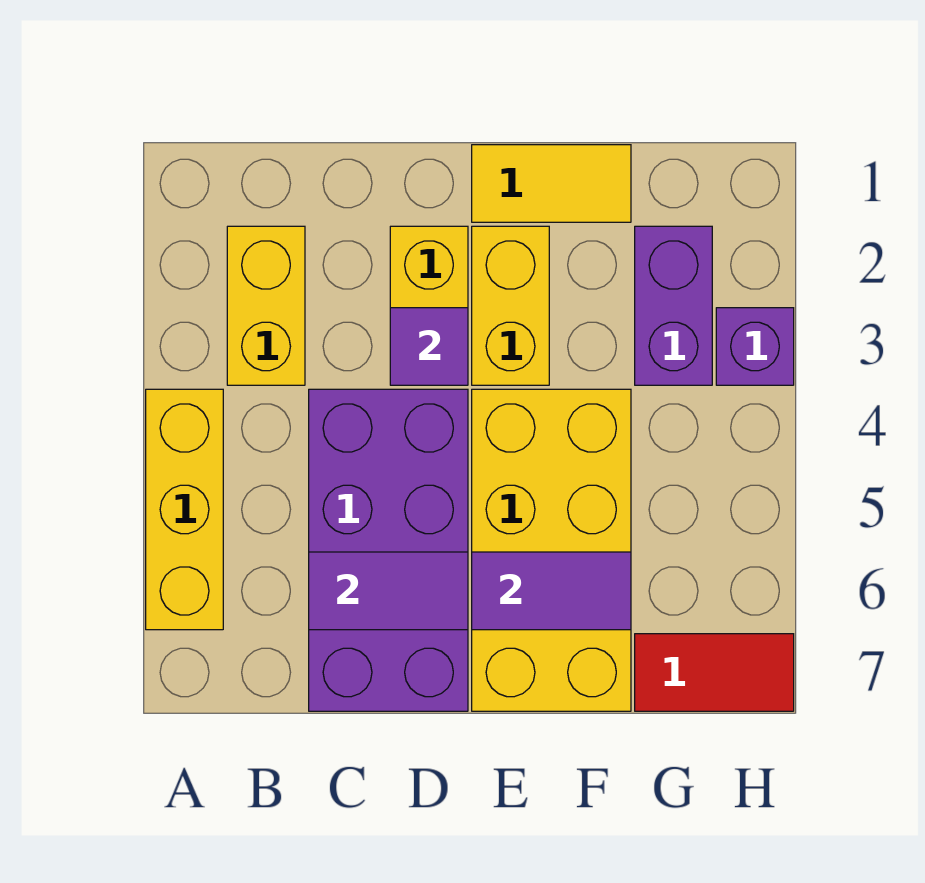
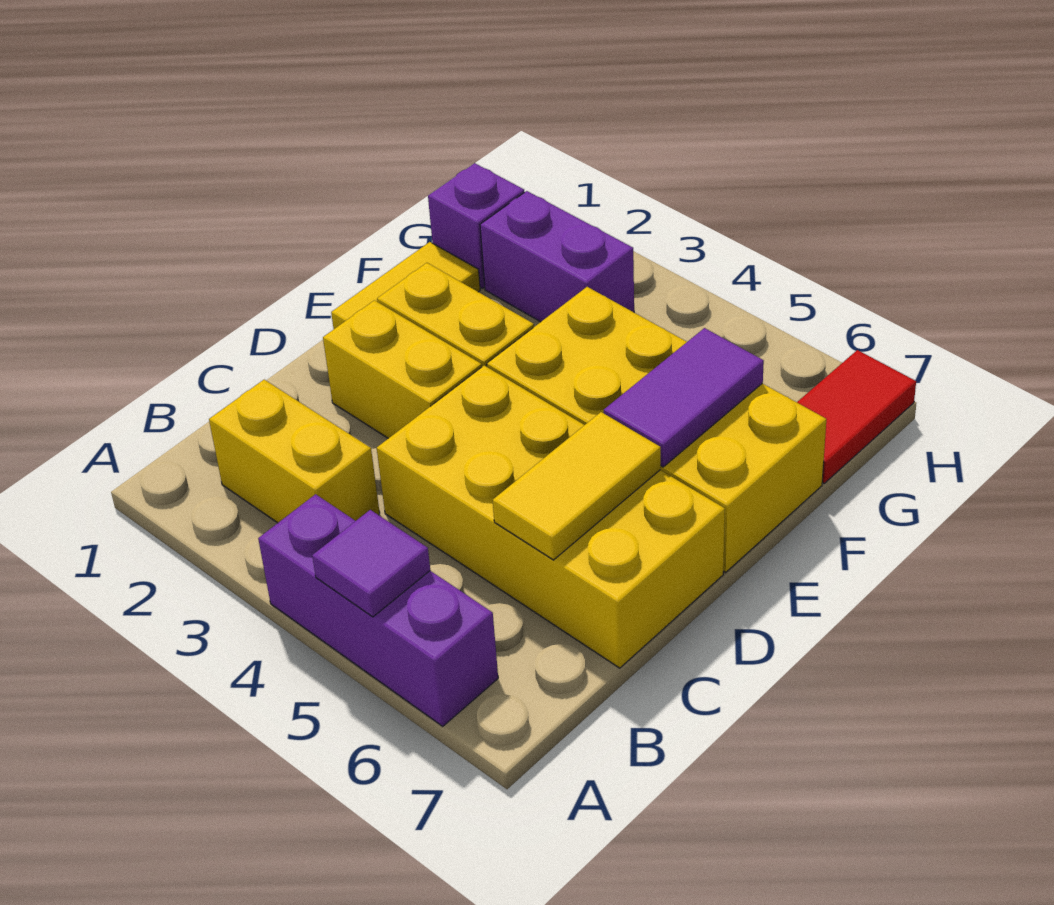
yellow 1x3 brick [146,389,223,630] -> purple 1x3 brick [258,494,498,726]
purple 2x4 brick [309,389,468,711] -> yellow 2x4 brick [377,366,725,668]
purple 1x2 tile [309,552,468,630] -> yellow 1x2 tile [493,412,661,560]
purple 1x1 tile [390,308,468,385] -> purple 1x1 tile moved to [312,510,430,617]
purple 1x1 brick [716,308,794,385] -> purple 1x1 brick moved to [428,163,524,288]

